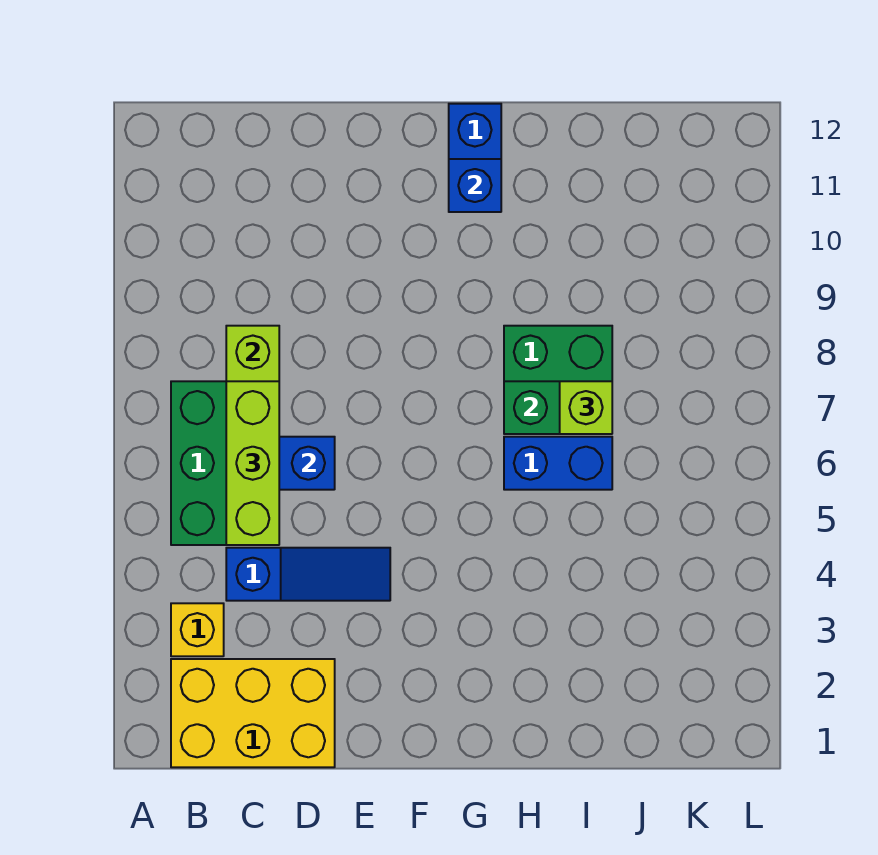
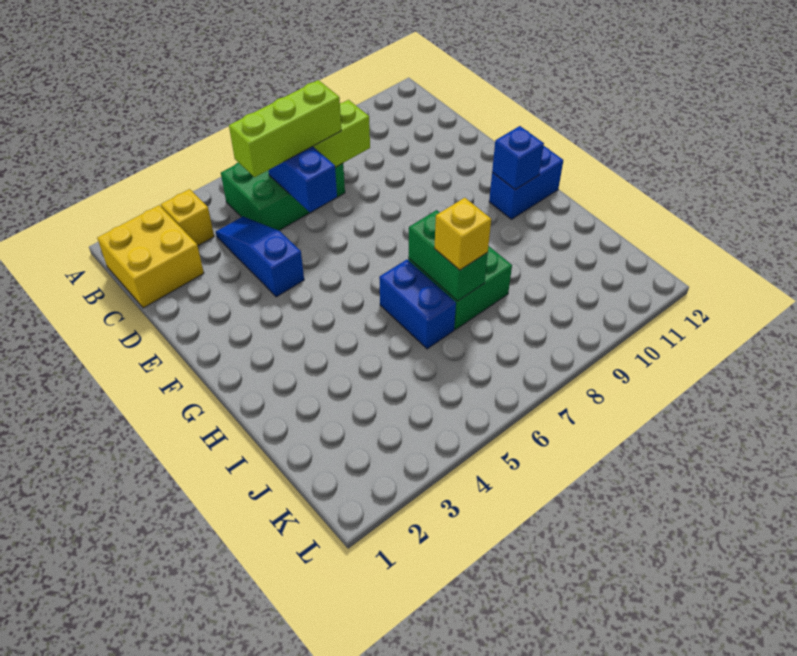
yellow 2x3 brick [171,659,335,767] -> yellow 2x2 brick [97,205,204,308]
blue 1x3 slope [226,548,390,601] -> blue 1x3 slope turned to [216,216,304,297]
lime 1x1 brick [560,381,612,434] -> yellow 1x1 brick [434,198,491,270]

